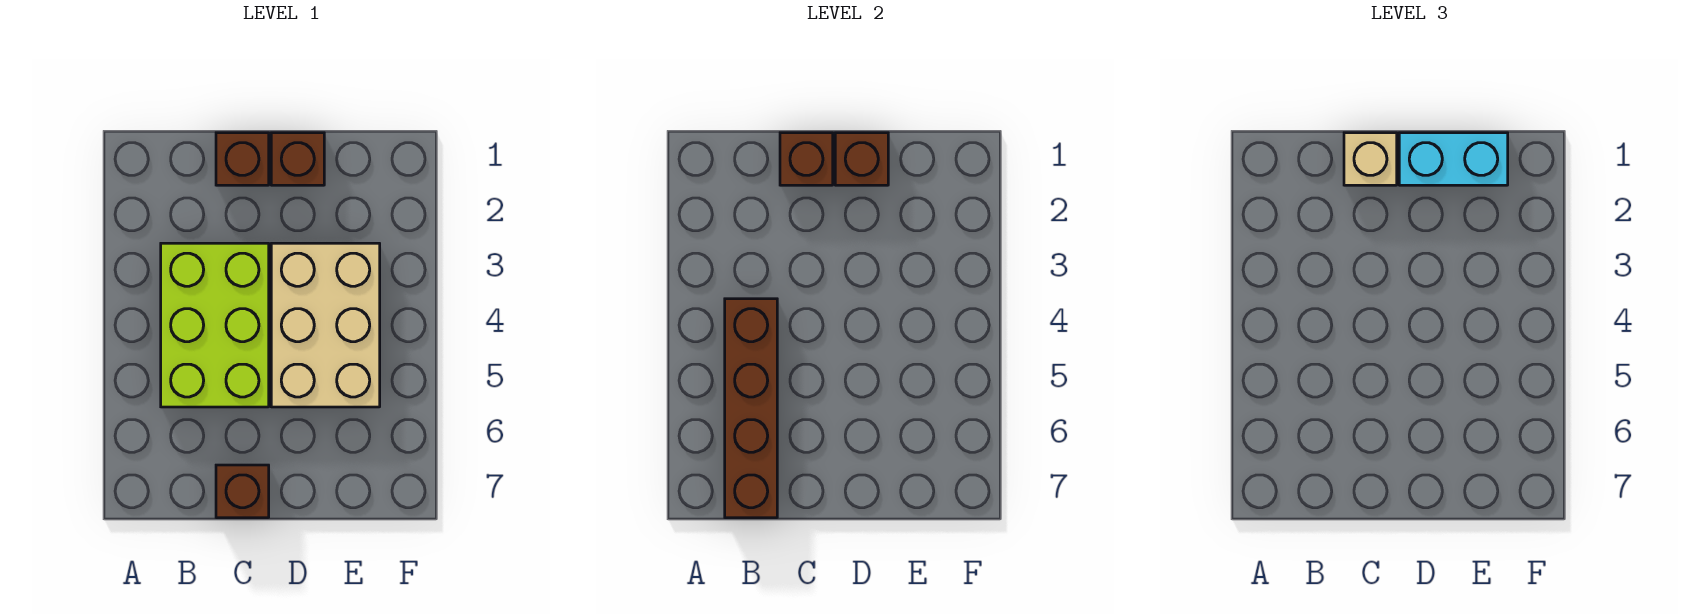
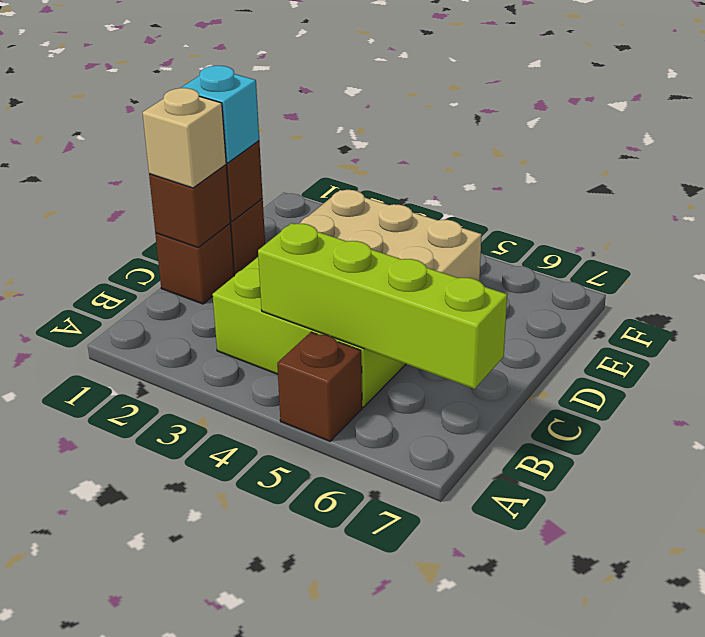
brown 1x4 brick [725,299,777,518] -> lime 1x4 brick [258,223,507,389]
brown 1x1 brick [216,465,269,518] -> brown 1x1 brick moved to [277,332,362,441]
cyan 1x2 brick [1399,133,1508,185] -> cyan 1x1 brick [181,66,259,163]

